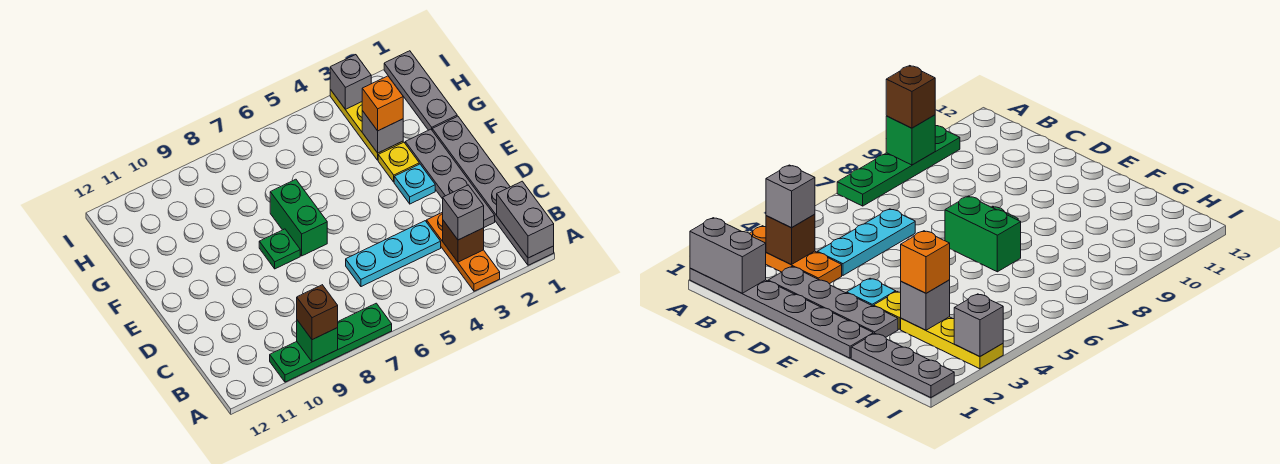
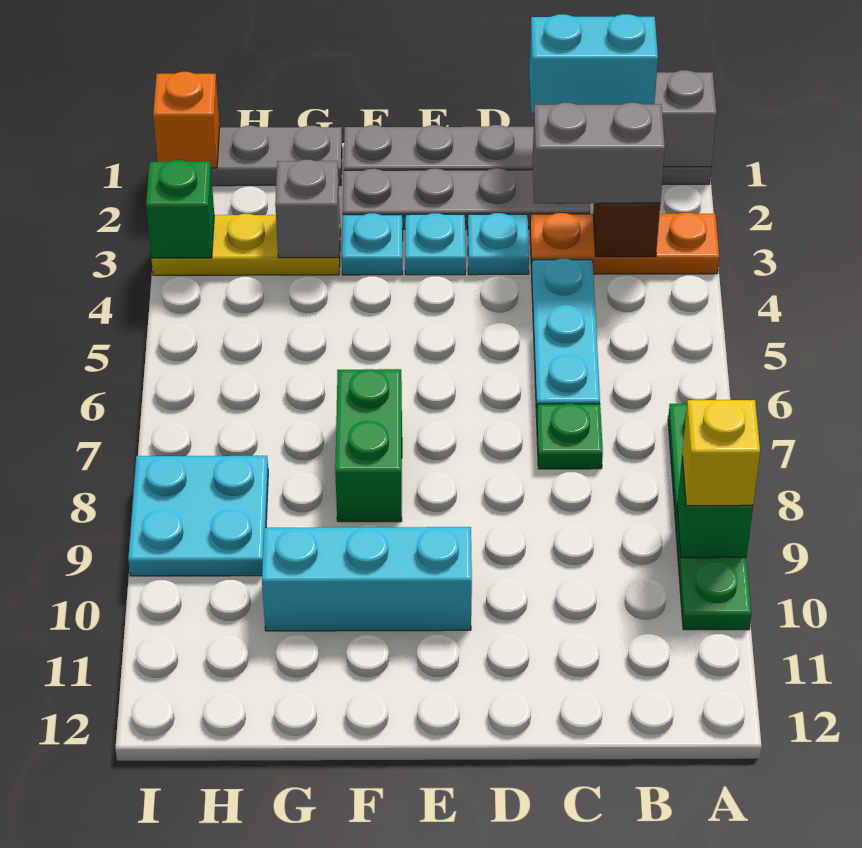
brown 1x1 brick [297,285,338,340] -> yellow 1x1 brick [682,400,760,506]
none -> cyan 1x2 brick [529,14,658,113]
grey 1x1 brick [443,185,484,240] -> grey 1x2 brick [533,103,665,203]
none -> cyan 1x1 plate [468,213,529,275]
green 1x2 brick [270,179,327,256] -> green 1x2 brick turned to [335,369,402,522]
green 1x1 plate [259,229,300,269] -> green 1x1 plate moved to [537,404,603,469]
none -> cyan 1x3 brick [262,527,472,631]
yellow 1x1 plate [378,142,419,182] -> cyan 1x1 plate [342,213,403,275]
orange 1x1 brick [362,76,403,131] -> orange 1x1 brick moved to [153,72,220,168]
none -> cyan 2x2 plate [128,456,268,576]
grey 1x1 brick [330,55,371,110] -> green 1x1 brick [146,160,214,258]

